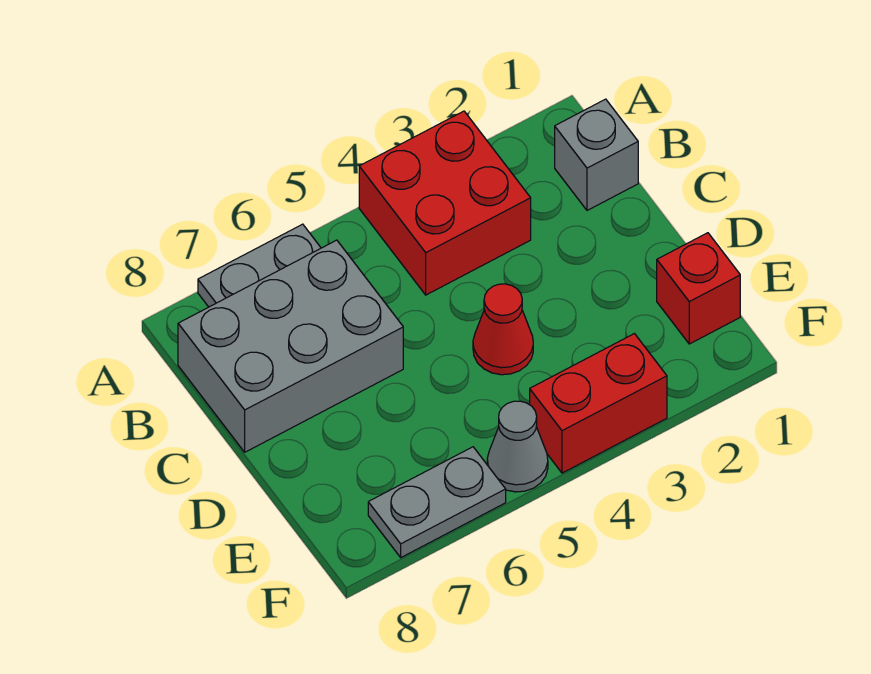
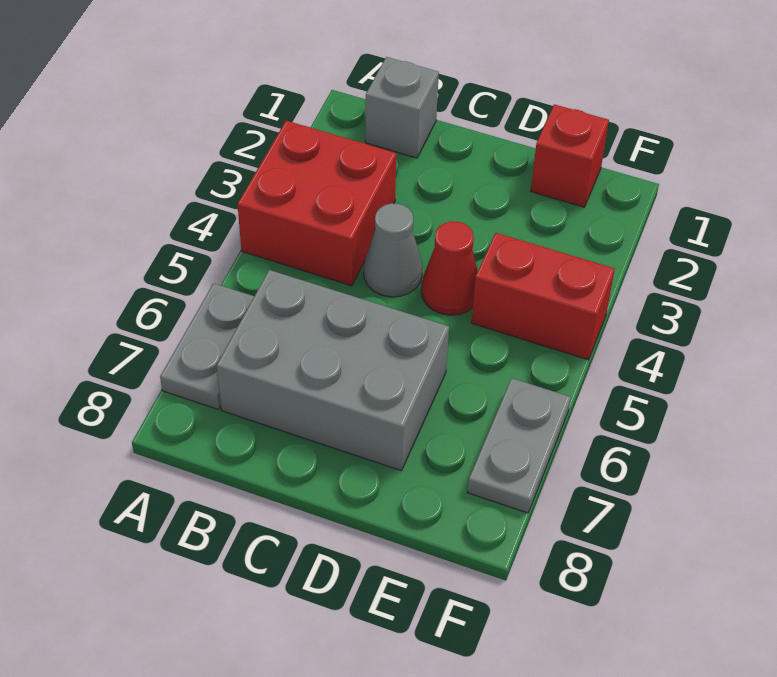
grey 2x3 brick [178,240,403,452] -> grey 2x3 brick turned to [217,270,449,471]
red 1x2 brick [530,334,667,473] -> red 1x2 brick turned to [471,233,615,360]
grey 1x1 cone [487,401,548,492] -> grey 1x1 cone moved to [364,203,422,297]

